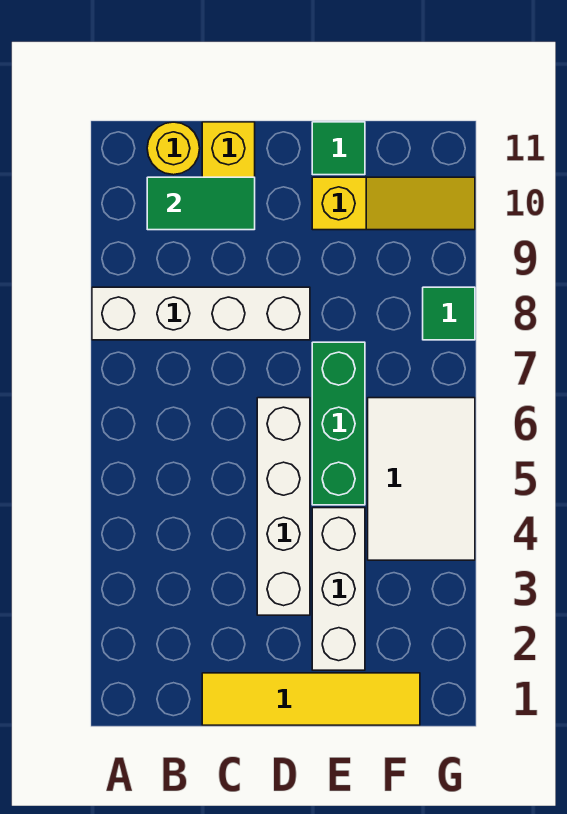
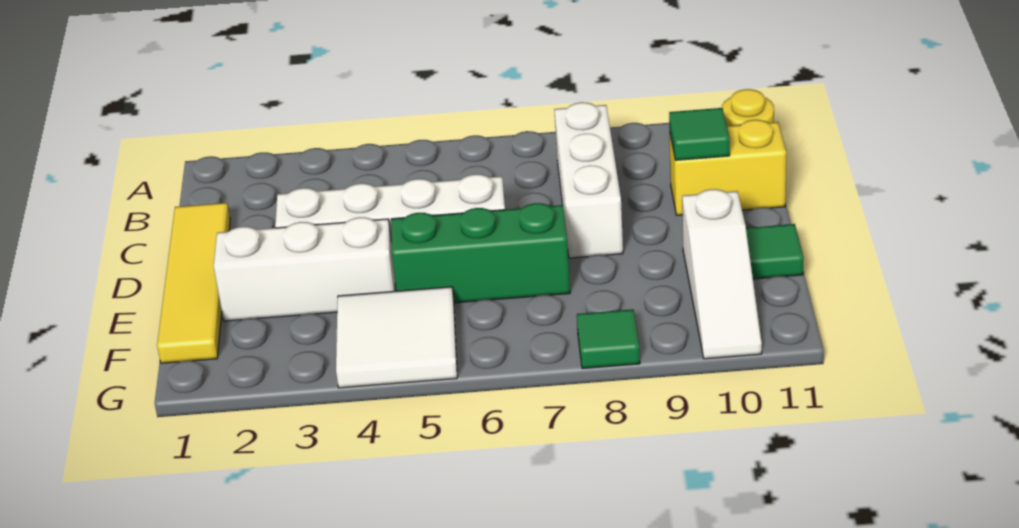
white 1x4 brick [92,287,310,340] -> white 1x3 brick [554,102,623,258]
green 1x2 tile [147,177,255,230] -> green 1x1 tile [669,108,730,160]
yellow 1x3 slope [312,177,475,230] -> white 1x3 slope [682,189,762,359]
white 2x3 tile [368,398,475,560] -> white 2x2 tile [336,287,457,388]

